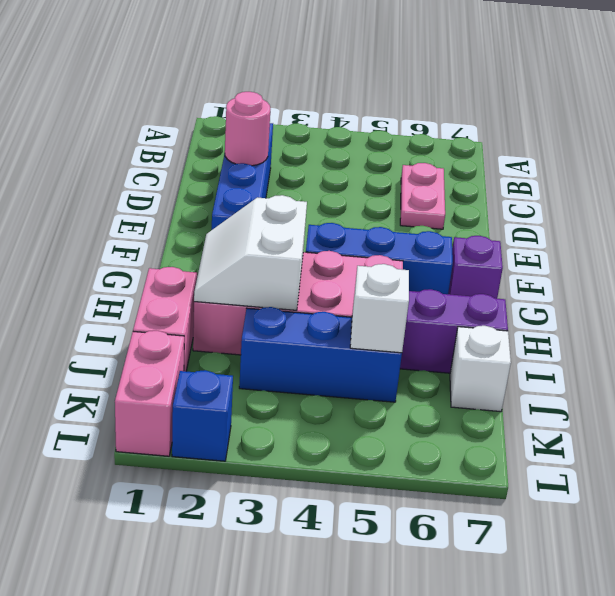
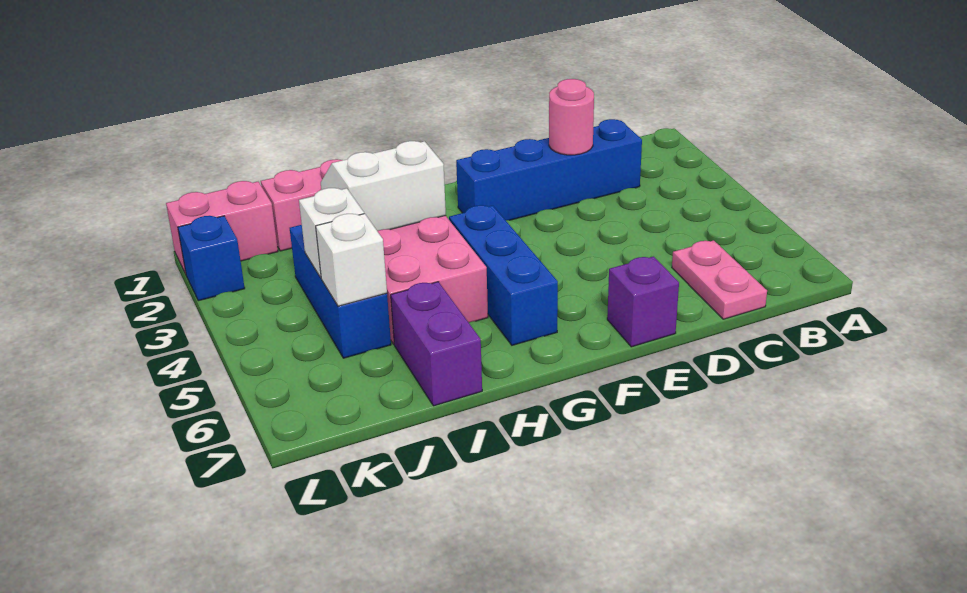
pink 1x2 plate [400,163,445,229] -> pink 1x2 plate turned to [672,240,767,319]
purple 1x1 brick [448,236,503,299] -> purple 1x1 brick moved to [607,256,679,347]
white 1x1 brick [450,326,511,412] -> white 1x1 brick moved to [299,188,364,278]

